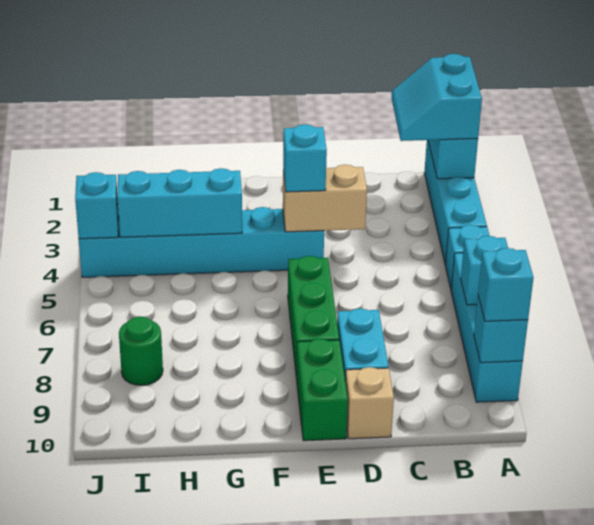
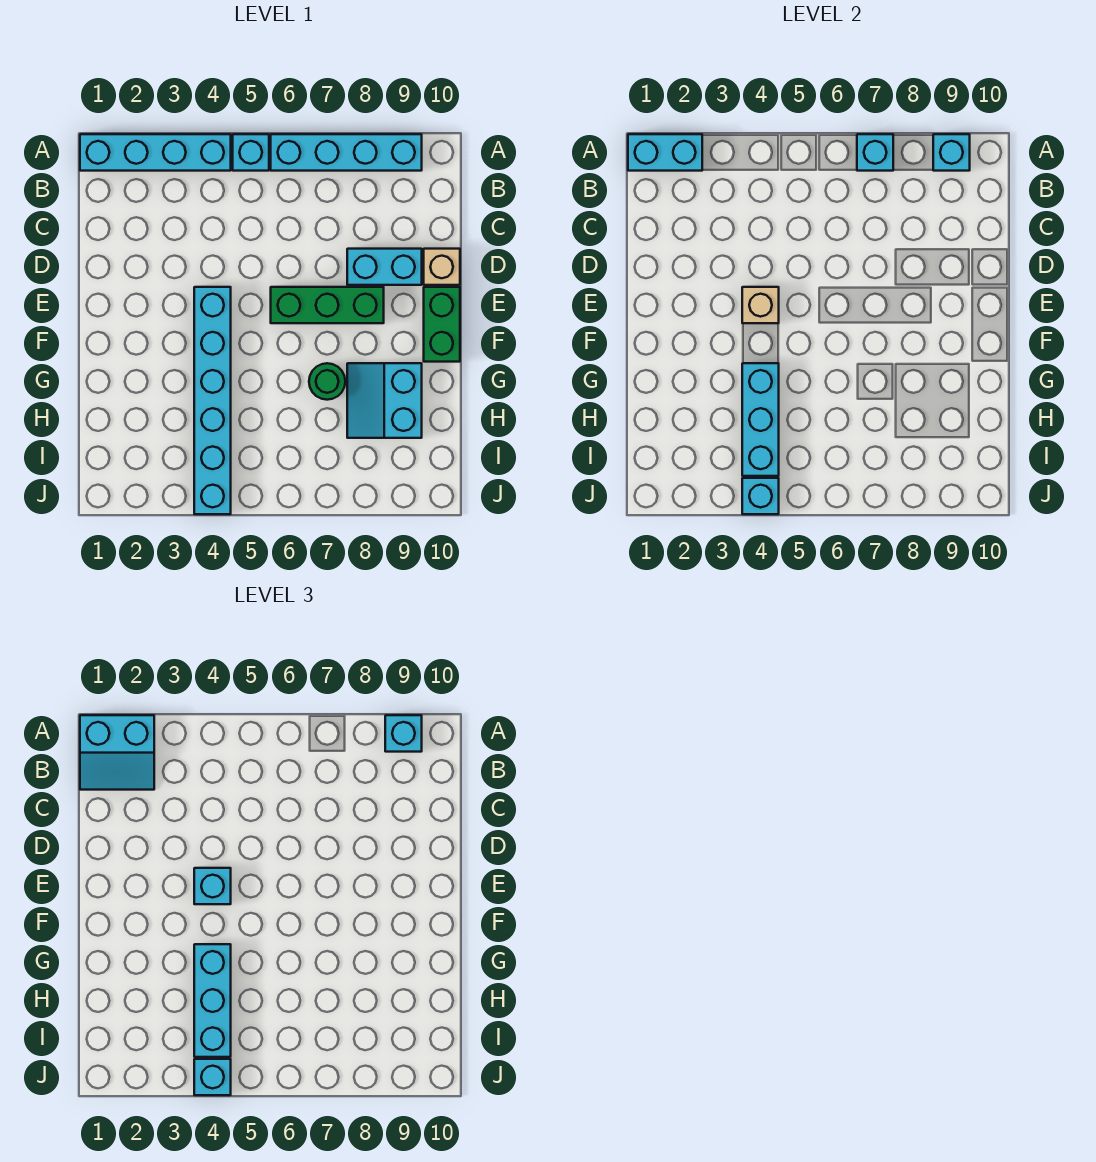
tan 1x2 brick [283,165,367,232] -> tan 1x1 brick [742,287,779,323]
green 1x2 brick [297,339,348,441] -> green 1x2 brick turned to [424,287,460,362]
none -> cyan 1x3 brick [194,944,231,1057]
none -> cyan 2x2 slope [347,363,422,438]
green 1x1 round brick [119,317,163,385] -> green 1x1 round brick moved to [309,363,345,400]
none -> cyan 1x1 brick [194,1059,231,1095]

